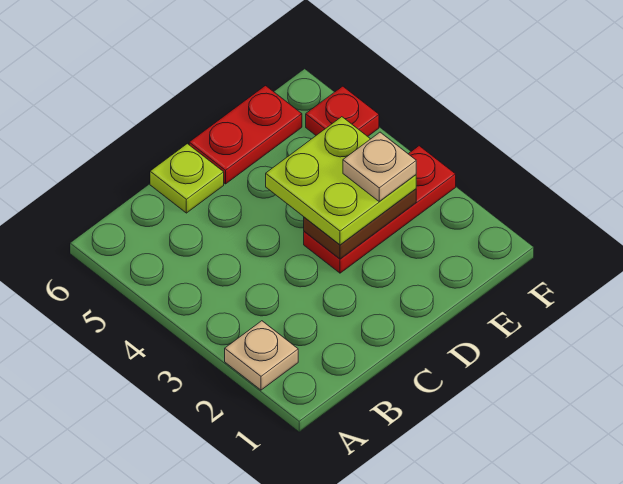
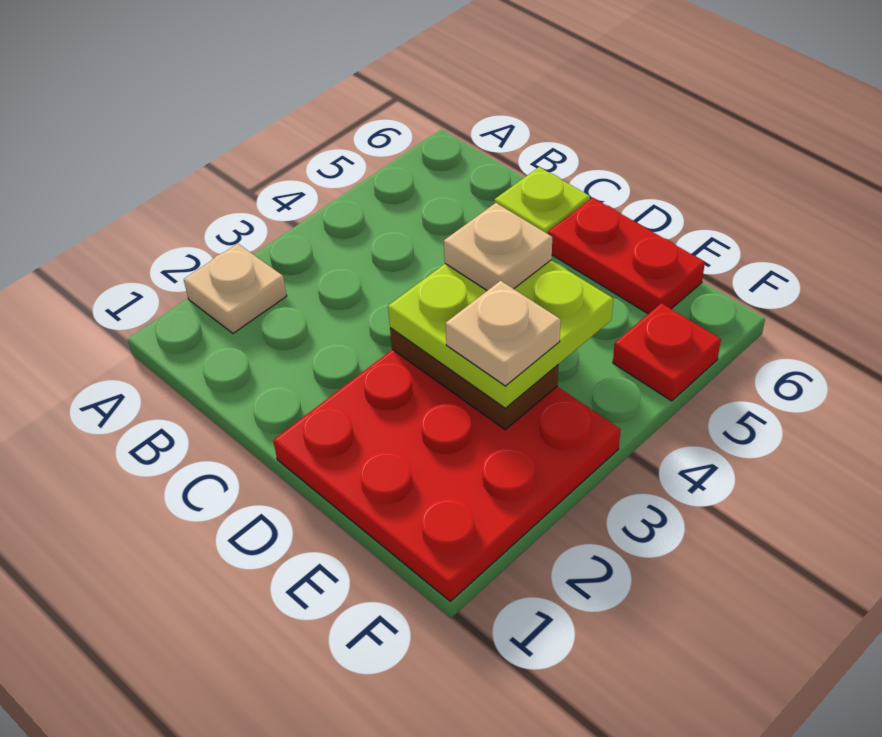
red 1x3 plate [304,146,456,273] -> red 3x3 plate [273,350,621,601]
none -> tan 1x1 plate [444,203,552,291]

